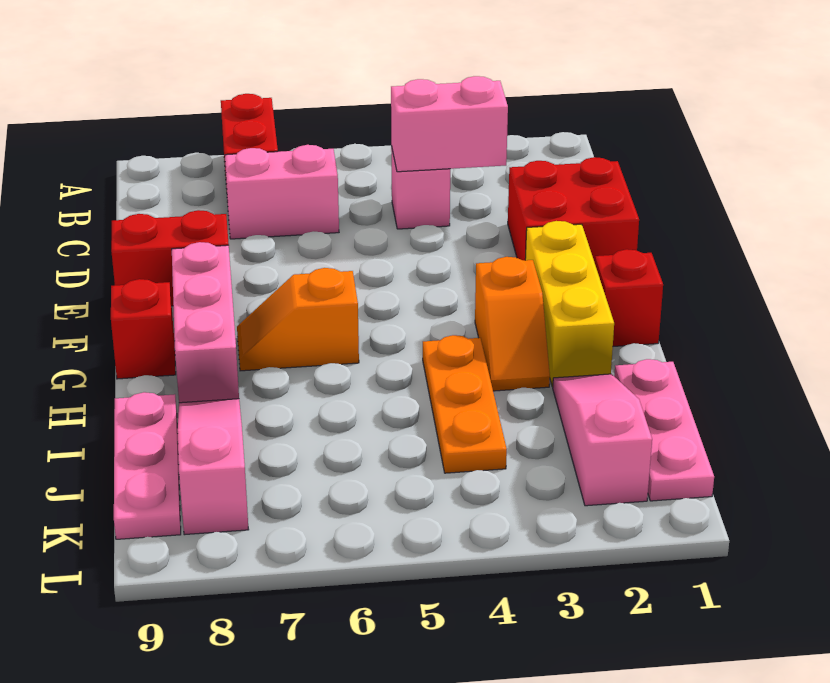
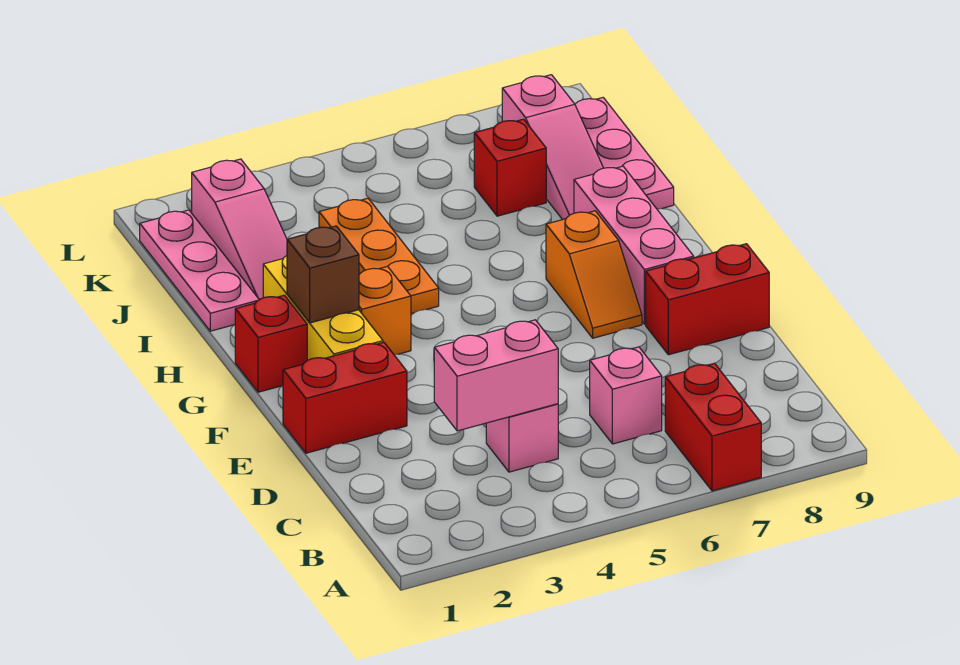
pink 1x2 brick [225,145,339,239] -> pink 1x1 brick [590,347,662,444]
red 2x2 brick [508,157,639,263] -> red 1x2 brick [283,342,407,453]
none -> brown 1x1 brick [287,226,359,323]
orange 1x2 slope [237,268,359,371] -> orange 1x2 slope turned to [546,211,642,338]
red 1x1 brick [111,279,176,379] -> red 1x1 brick moved to [474,119,546,216]

